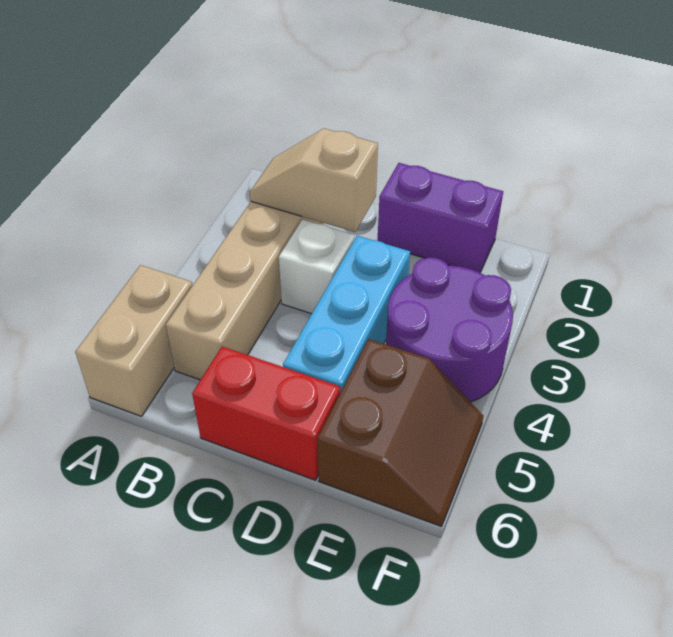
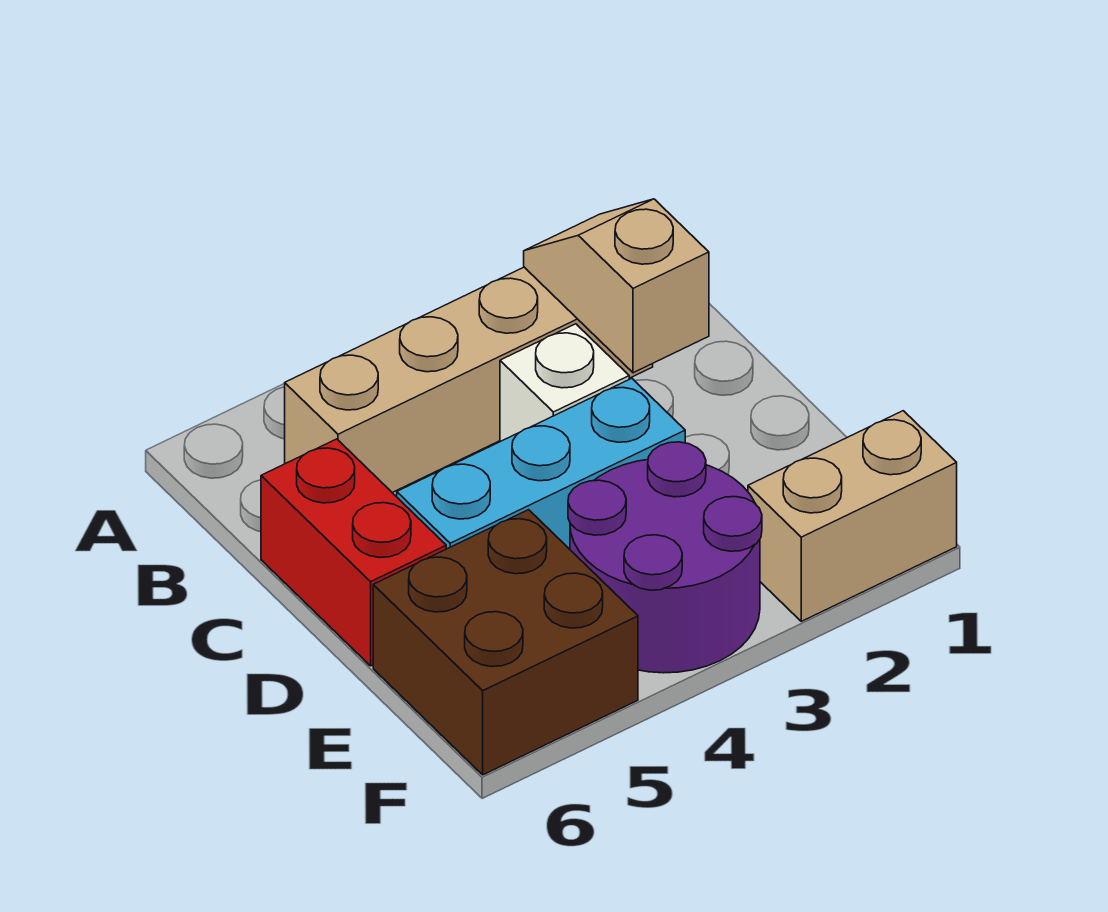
tan 1x2 brick [75,265,193,416] -> tan 1x2 brick moved to [748,411,957,621]
purple 1x2 brick [378,163,503,273] -> none
brown 2x2 slope [318,339,483,526] -> brown 2x2 brick [373,510,638,775]

